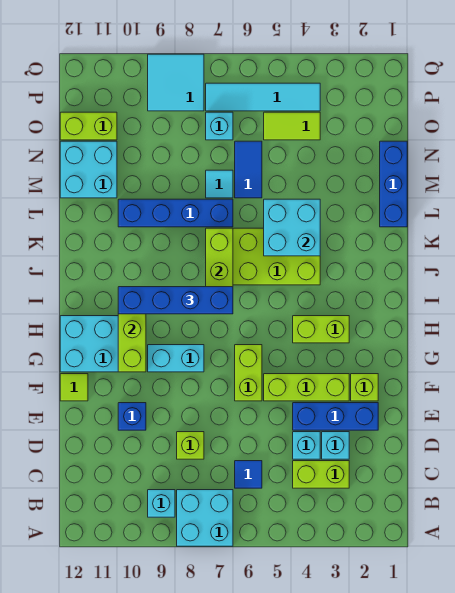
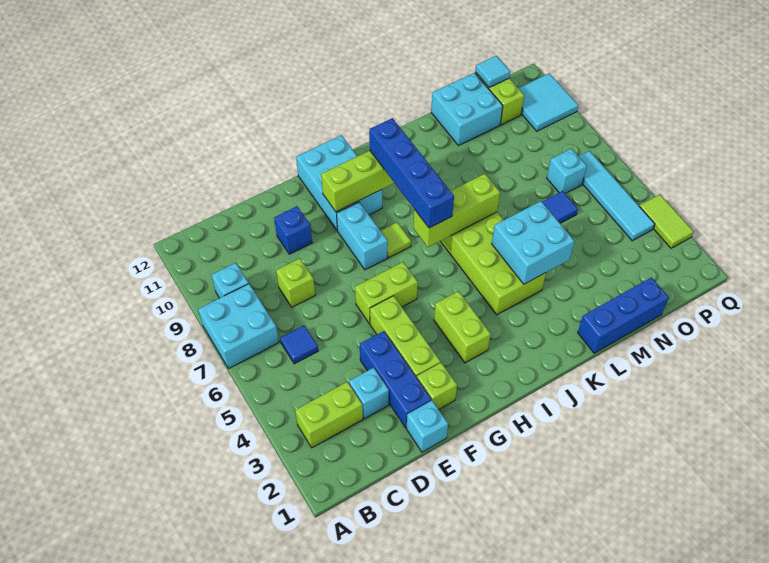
lime 1x2 brick [293,461,349,488] -> lime 1x2 brick turned to [295,382,363,448]
cyan 1x1 brick [293,432,320,459] -> cyan 1x1 brick moved to [407,400,448,452]
lime 1x1 tile [60,374,88,401] -> lime 1x1 tile moved to [381,223,411,258]
blue 1x4 brick [118,199,233,227] -> none
cyan 1x1 tile [206,170,233,198] -> cyan 1x1 tile moved to [476,56,510,87]
lime 1x2 tile [264,112,320,140] -> lime 1x2 tile moved to [639,194,694,248]
cyan 2x2 tile [148,54,204,111] -> cyan 2x2 tile moved to [519,73,578,131]

